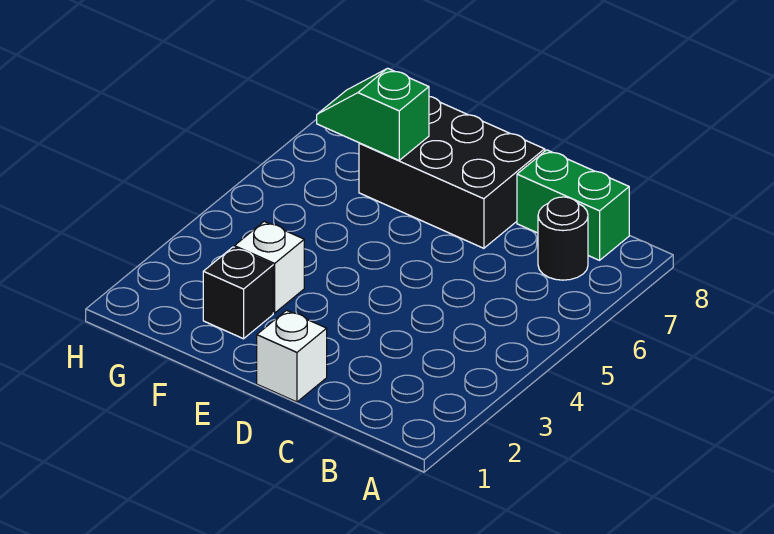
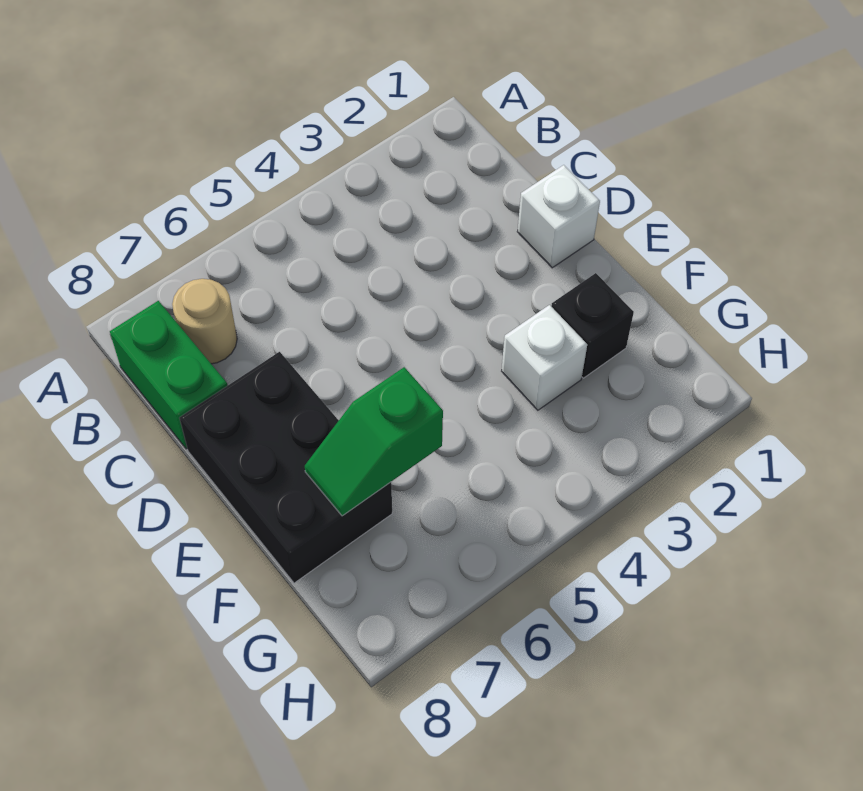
black 1x1 round brick [538,197,588,280] -> tan 1x1 round brick [172,279,237,364]
green 1x2 slope [317,68,429,160] -> green 1x2 slope turned to [305,367,443,516]

